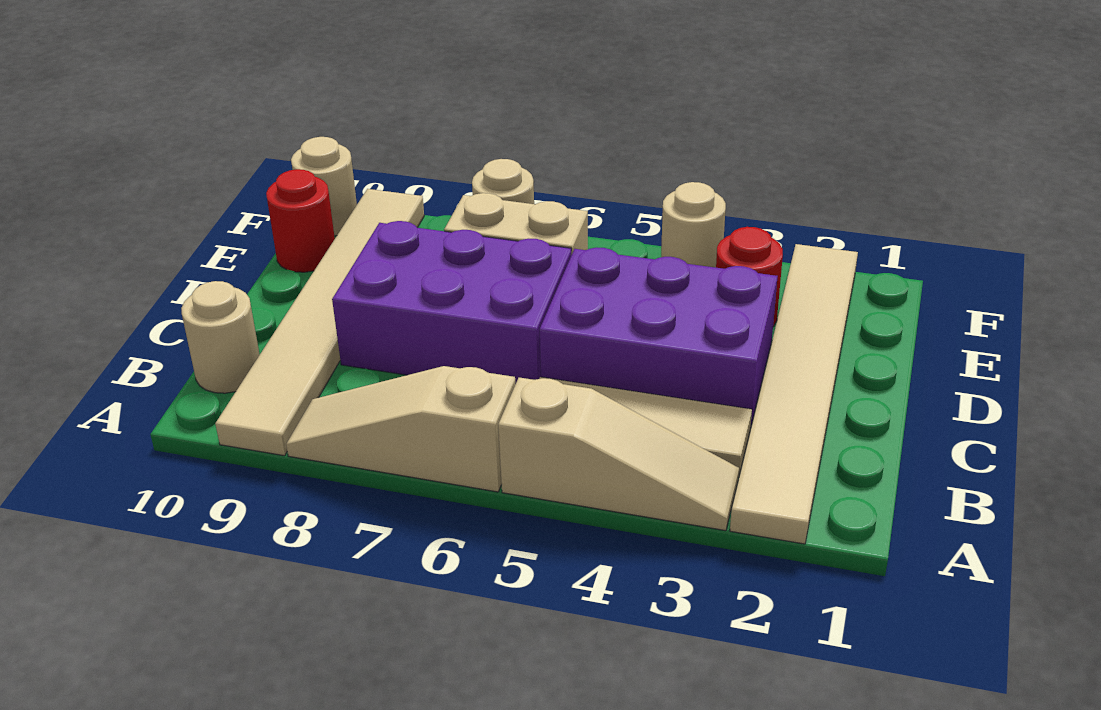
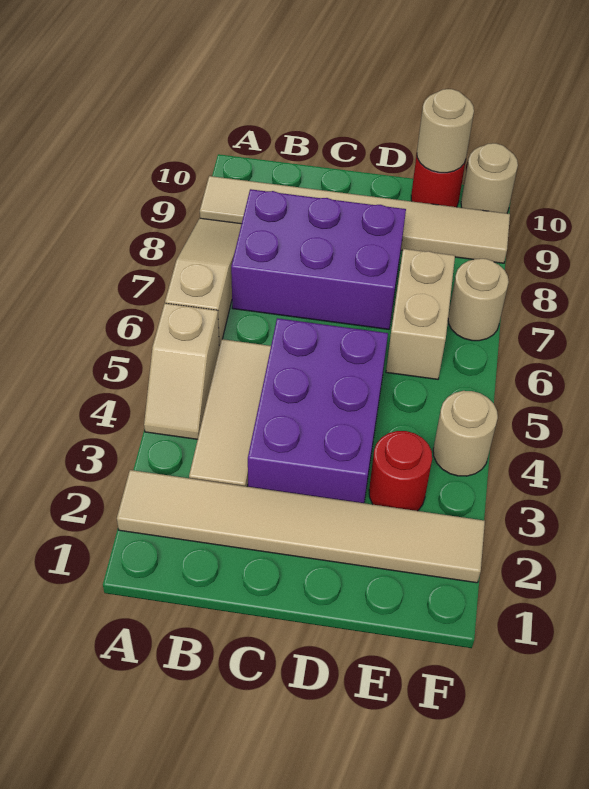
tan 1x3 slope [498,378,739,531] -> tan 1x2 slope [144,303,219,439]
tan 1x1 round brick [181,281,260,393] -> tan 1x1 round brick moved to [417,89,474,173]
purple 2x3 brick [332,221,571,384] -> purple 2x3 brick turned to [231,189,406,329]

